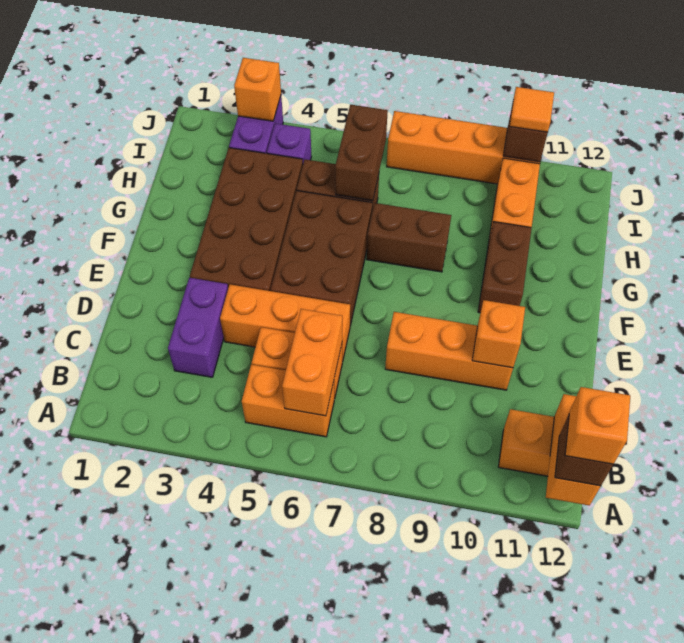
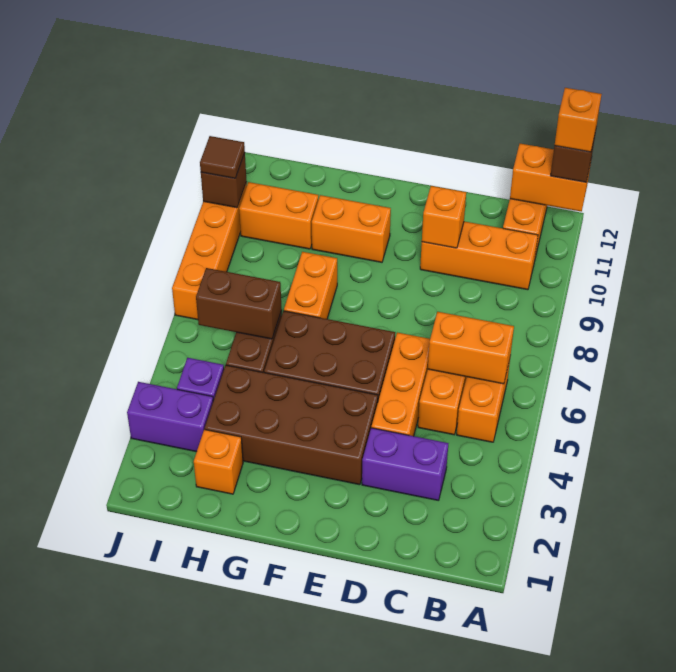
orange 1x3 brick [385,312,513,390] -> orange 1x3 brick turned to [420,221,538,290]
brown 1x2 brick [478,222,532,313] -> orange 1x2 brick [312,195,391,262]
brown 1x2 brick [367,203,451,272] -> orange 1x2 brick [284,252,337,319]
orange 1x1 brick [234,58,281,121] -> orange 1x1 brick moved to [194,429,243,494]
orange 1x1 tile [510,87,554,132] -> brown 1x1 tile [200,136,245,178]

